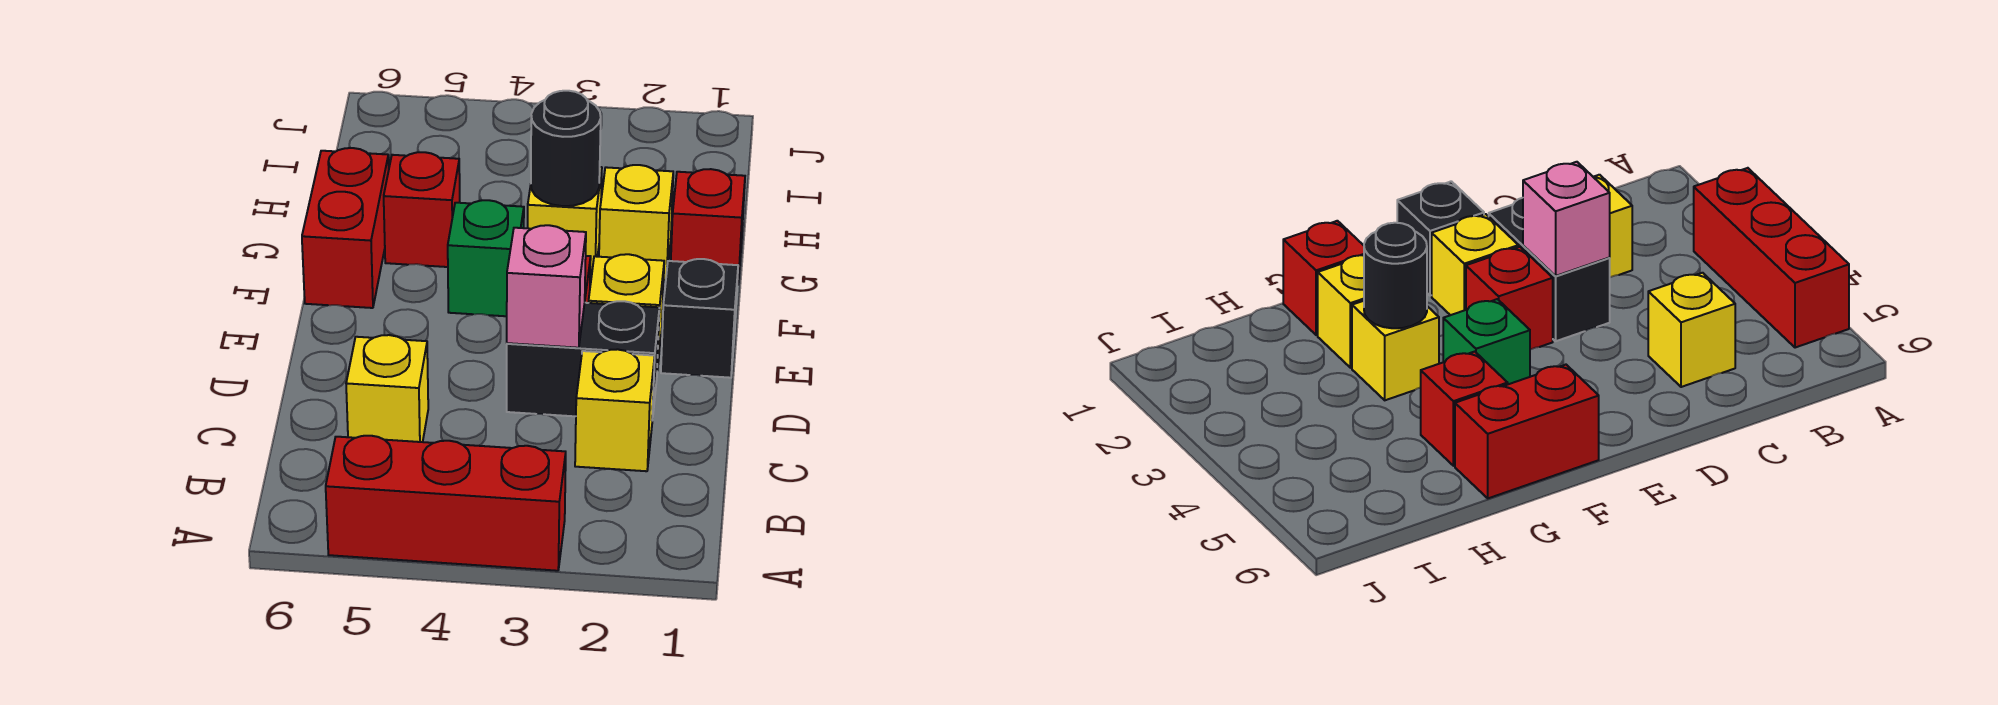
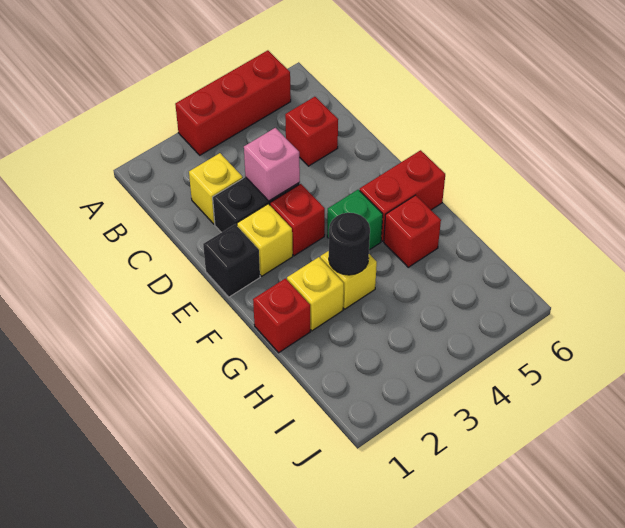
yellow 1x1 brick [346,335,428,442] -> red 1x1 brick [285,97,338,166]
red 1x2 brick [302,148,389,308] -> red 1x2 brick turned to [360,150,445,241]

